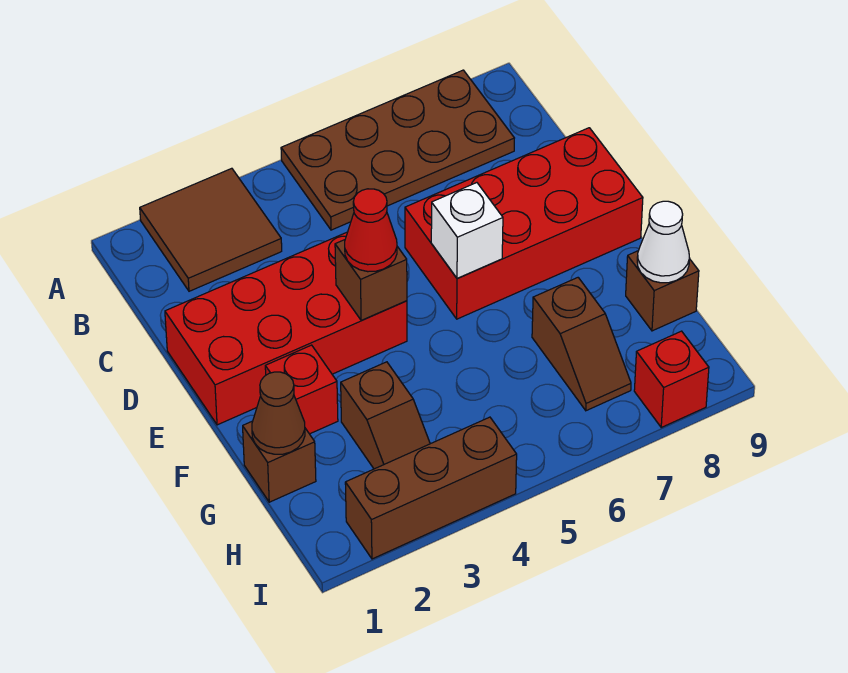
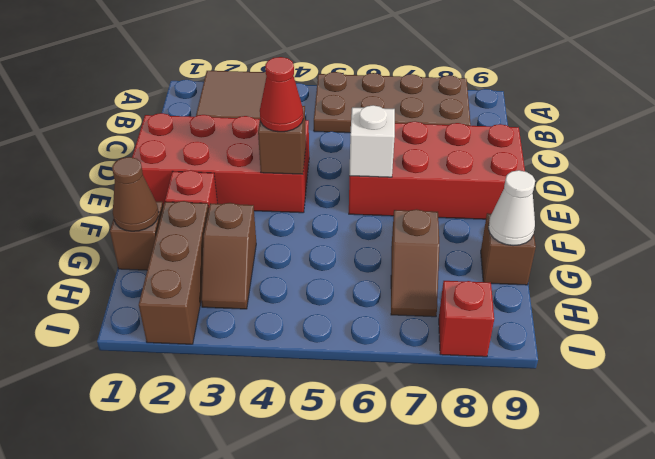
brown 1x3 brick [345,417,517,559] -> brown 1x3 brick turned to [139,201,209,344]

